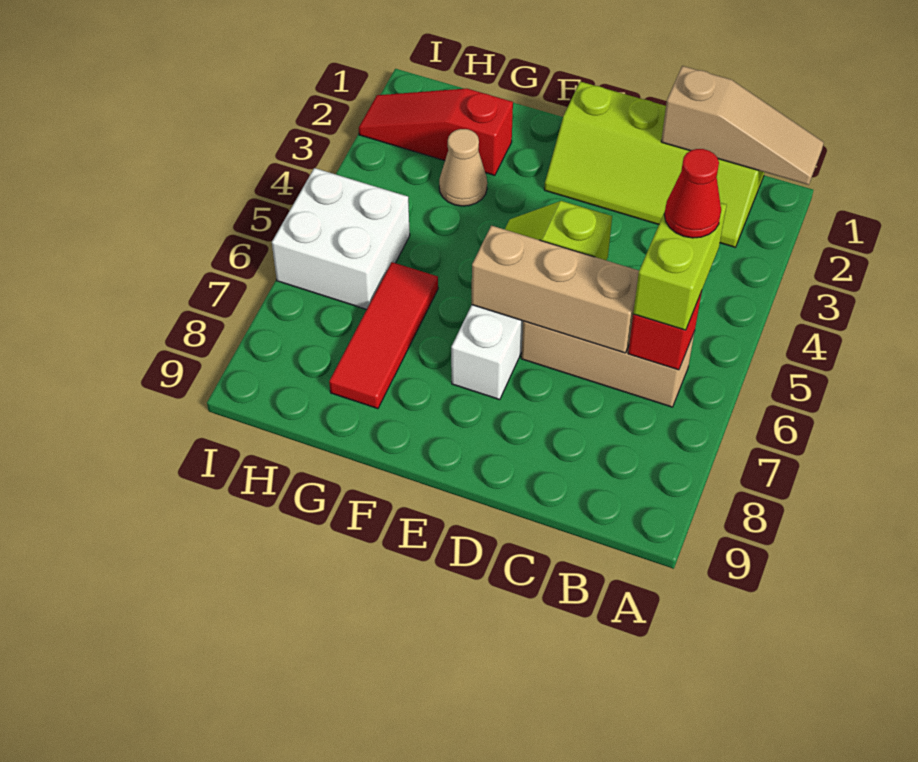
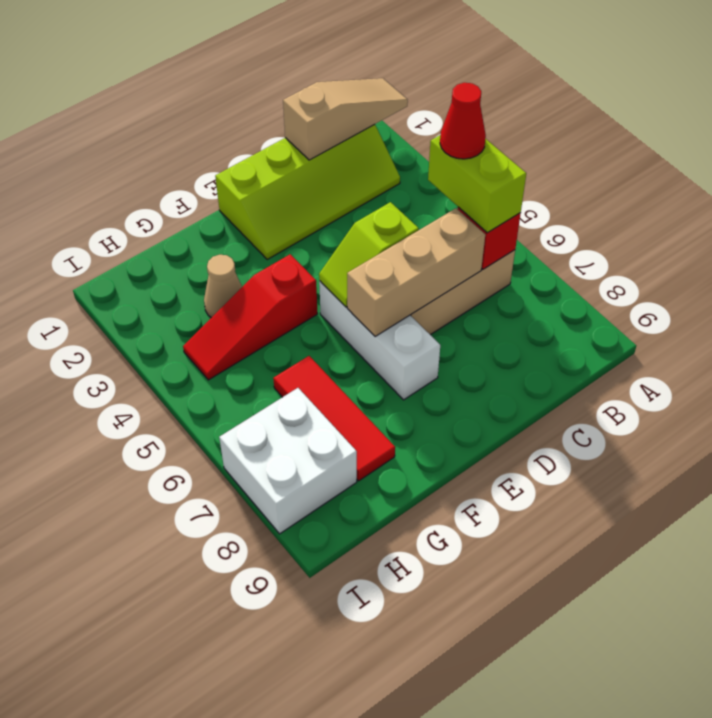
red 1x3 slope [359,88,513,175] -> red 1x3 slope moved to [183,254,317,380]
white 2x2 brick [272,168,410,310] -> white 2x2 brick moved to [219,388,357,534]

